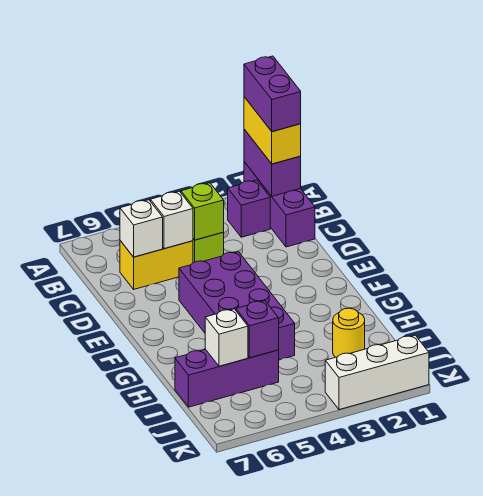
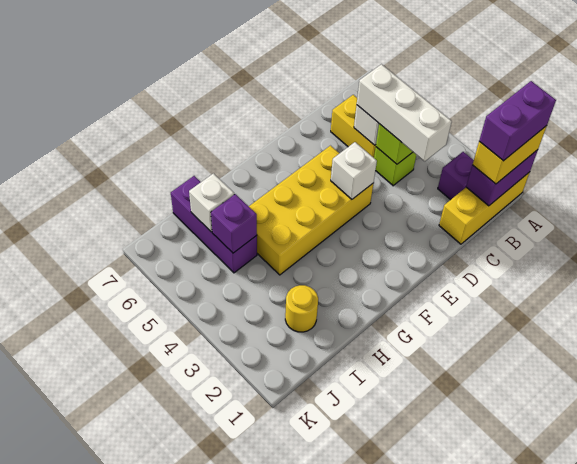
purple 1x3 brick [244,162,315,247] -> yellow 1x3 brick [439,172,530,244]
white 1x1 brick [120,200,163,257] -> white 1x1 brick moved to [331,142,377,199]
purple 2x4 brick [179,252,295,360] -> yellow 2x4 brick [249,146,373,275]
white 1x3 brick [325,335,429,410] -> white 1x3 brick moved to [357,64,452,161]

